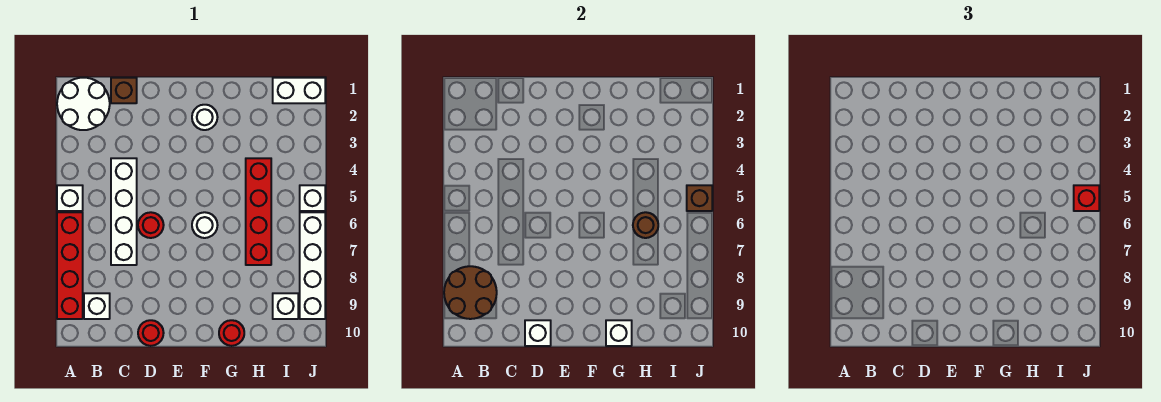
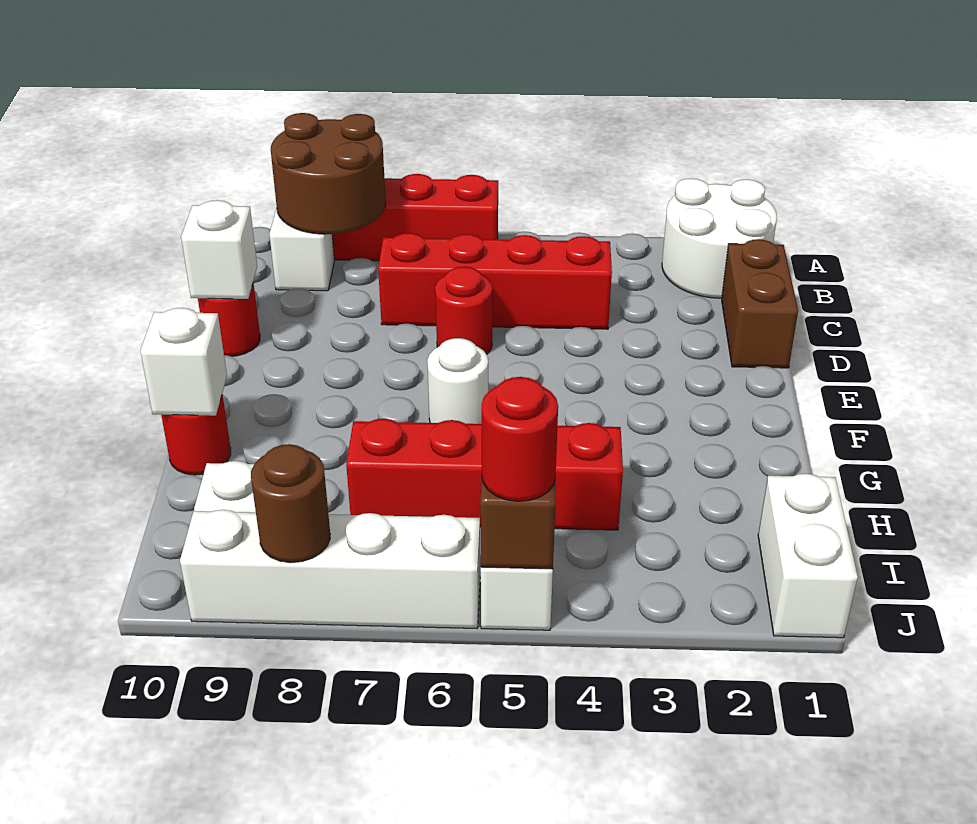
white 1x1 brick [57,185,83,211] -> none
brown 1x1 brick [111,78,137,103] -> brown 1x2 brick [722,239,798,368]
white 1x4 brick [111,158,137,265] -> red 1x4 brick [378,233,612,329]
white 1x1 round brick [192,105,218,130] -> none
brown 1x1 round brick [633,212,658,238] -> brown 1x1 round brick moved to [251,444,330,563]
red 1x1 brick [1074,185,1099,211] -> red 1x1 round brick [482,377,558,501]

